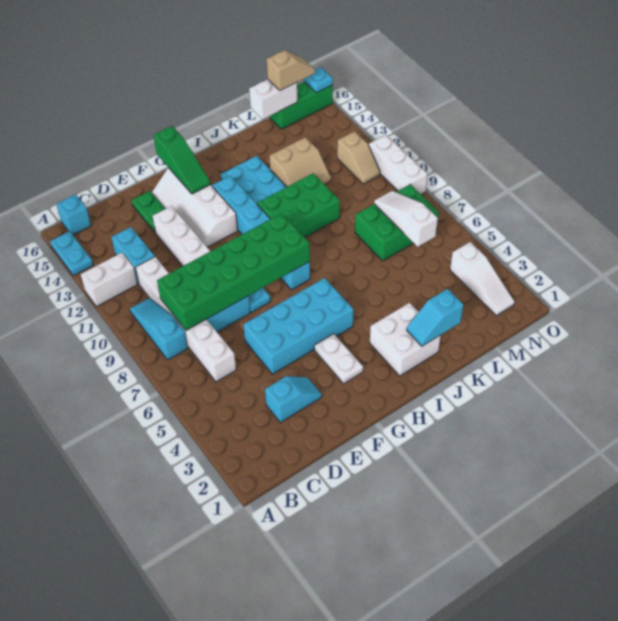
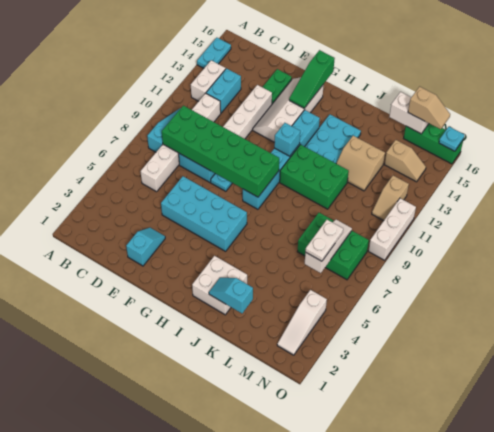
white 1x2 brick [81,253,137,307] -> white 1x2 brick turned to [191,60,226,101]
cyan 1x1 brick [56,194,91,235] -> cyan 1x1 brick moved to [274,123,300,156]
cyan 1x2 slope [265,376,322,422] -> cyan 1x2 slope turned to [126,228,165,266]
white 1x2 plate [314,334,363,384] -> white 1x2 plate moved to [305,220,343,261]
none -> tan 1x2 slope [384,140,426,182]

